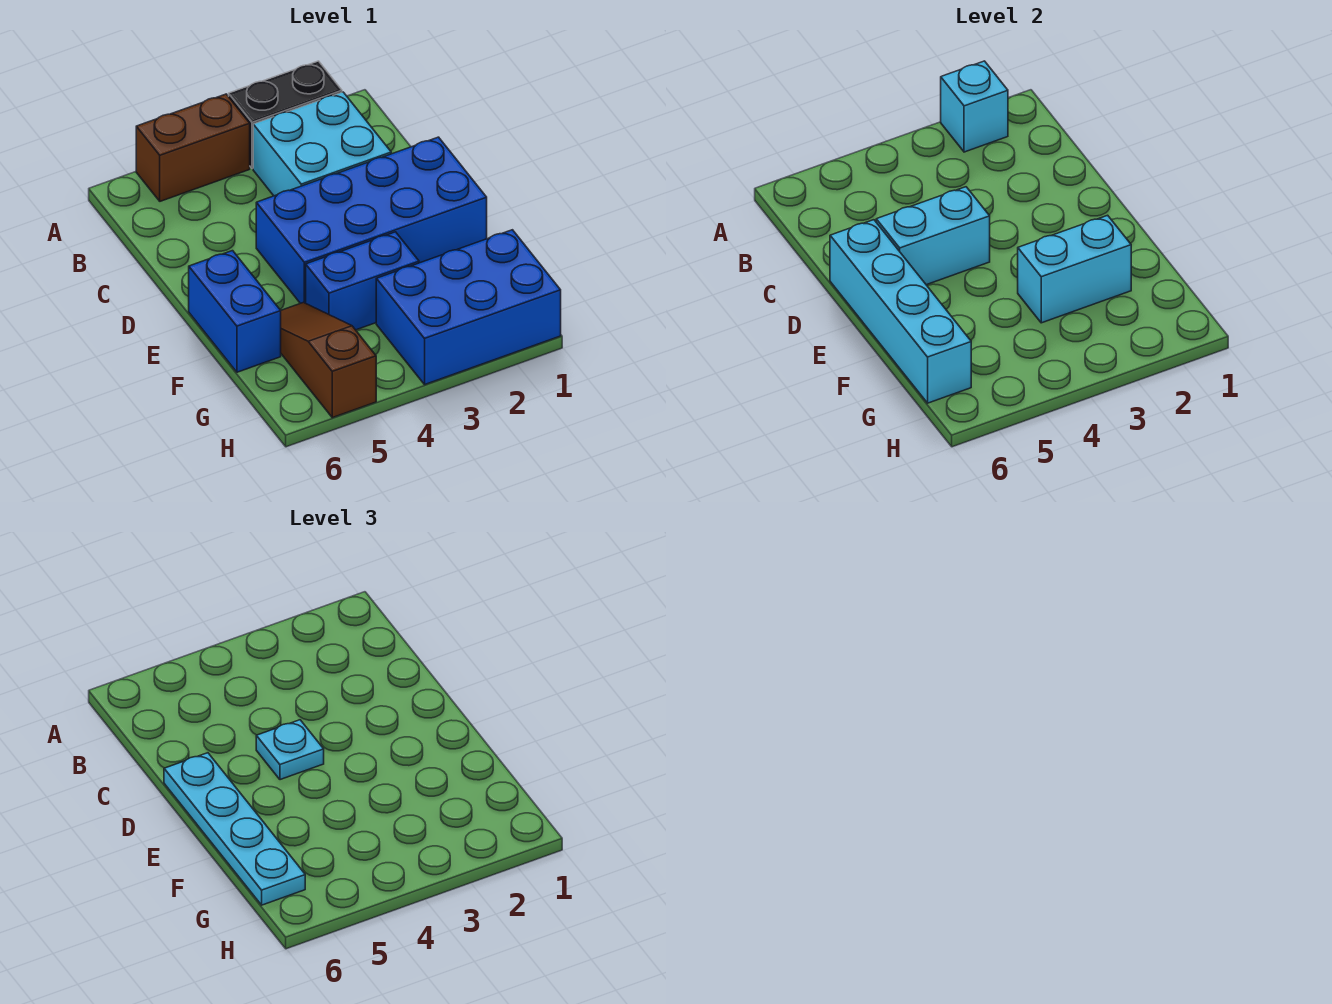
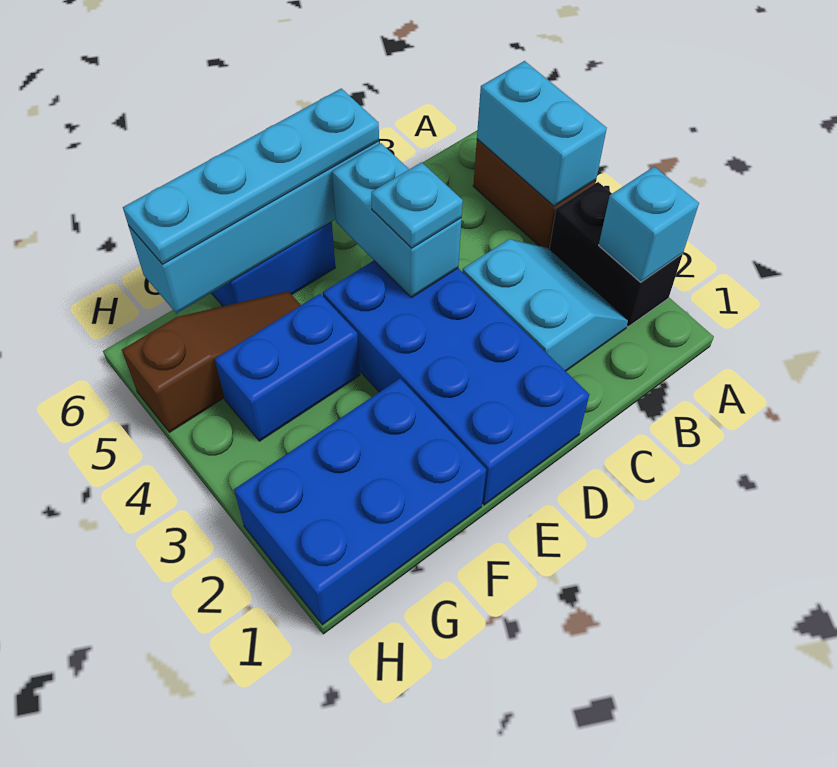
cyan 2x2 brick [253,92,391,196] -> cyan 2x2 slope [462,239,628,371]
cyan 1x2 brick [1018,215,1131,323] -> cyan 1x2 brick moved to [477,61,607,206]
blue 1x2 brick [306,232,419,330] -> blue 1x2 brick turned to [215,294,360,441]
blue 2x3 brick [376,230,561,384] -> blue 2x3 brick turned to [234,378,486,625]

